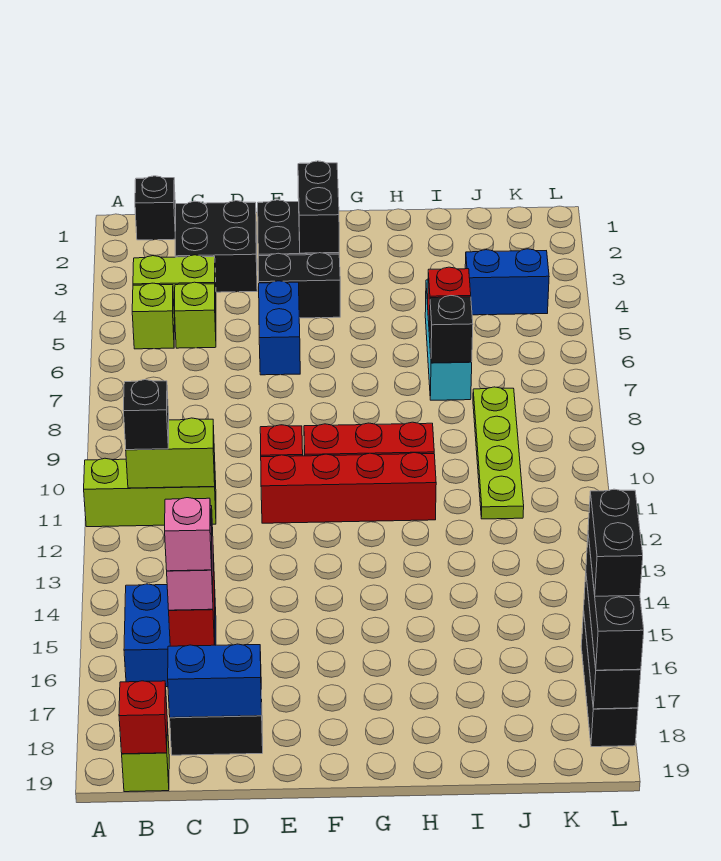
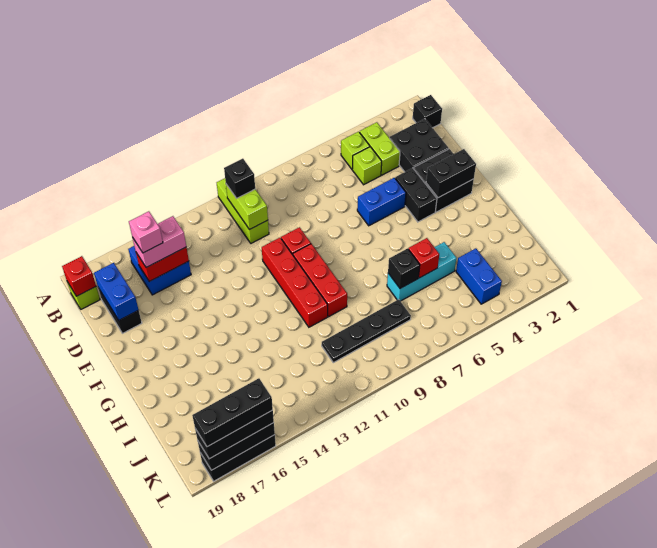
lime 1x4 plate [473,387,524,519] -> black 1x4 plate [322,299,411,363]
black 1x2 brick [588,489,643,596] -> black 1x3 brick [192,378,273,447]

